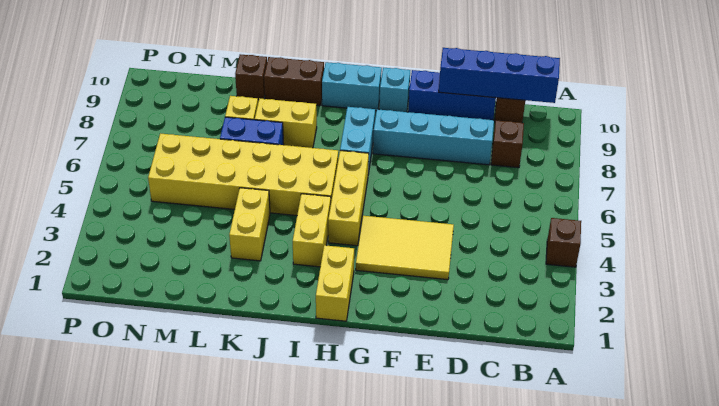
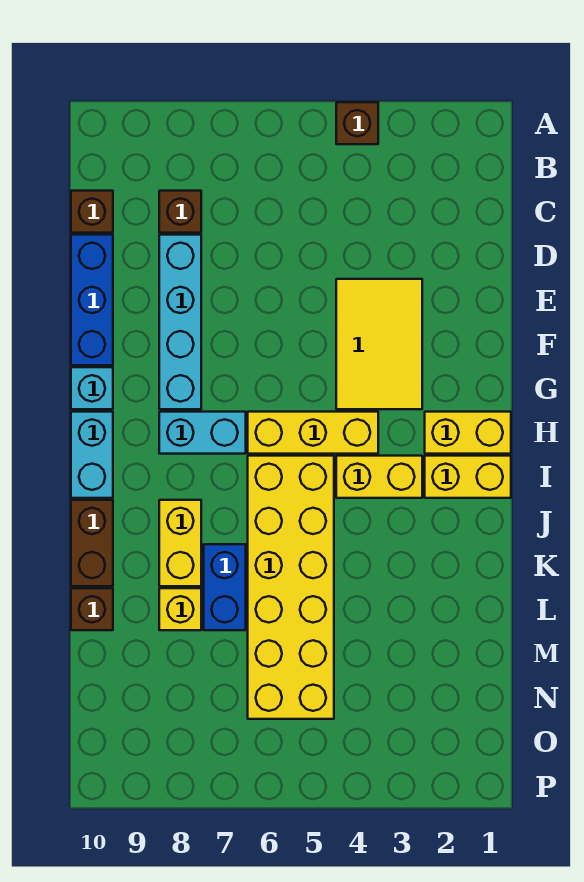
blue 1x4 brick [439,48,560,103] -> none
yellow 1x2 brick [229,188,270,261] -> yellow 1x2 brick moved to [425,456,511,498]

